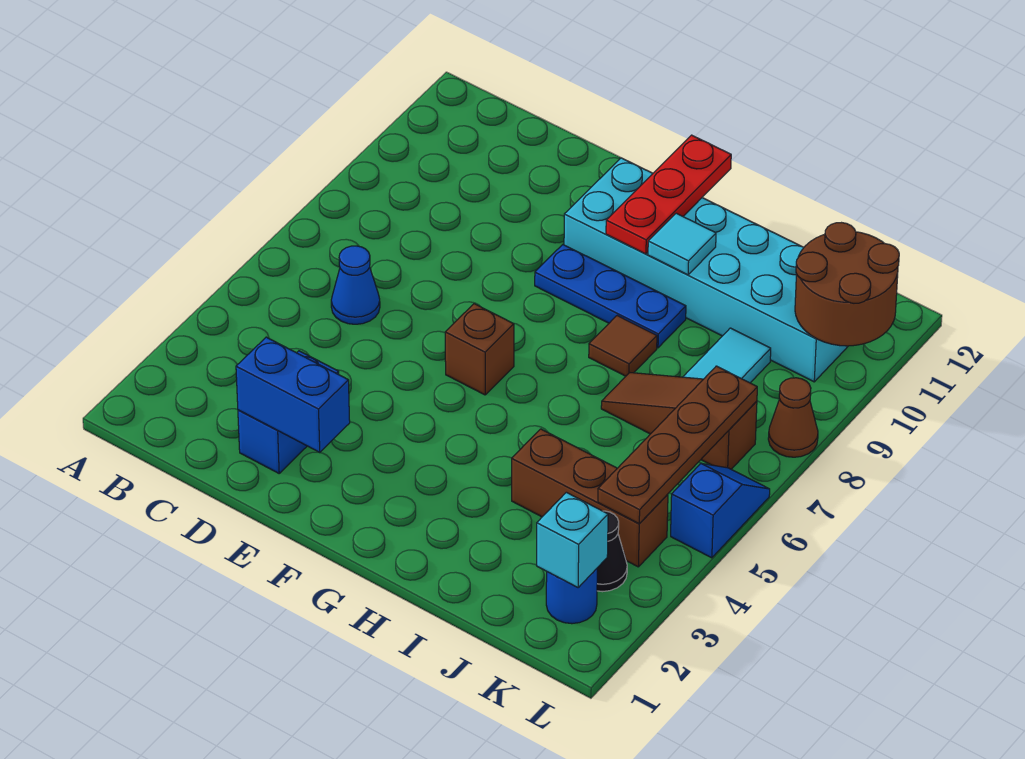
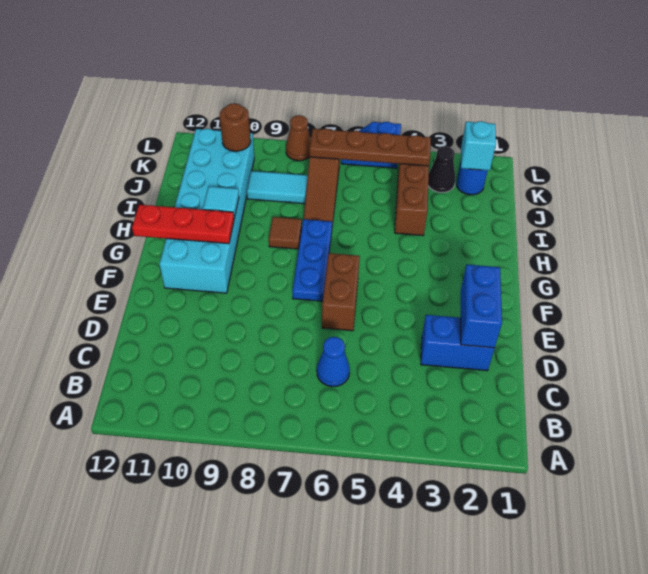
brown 1x1 brick [445,304,514,395] -> brown 1x2 brick [322,253,360,331]
blue 1x3 plate [535,245,686,348] -> blue 1x3 plate moved to [293,219,332,301]
brown 2x2 round brick [795,223,899,346] -> brown 1x1 round brick [220,103,251,151]

